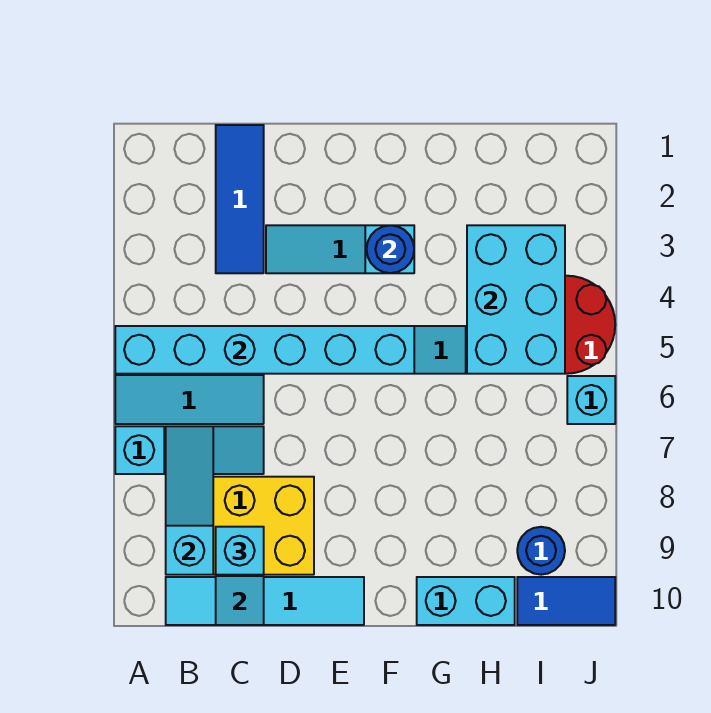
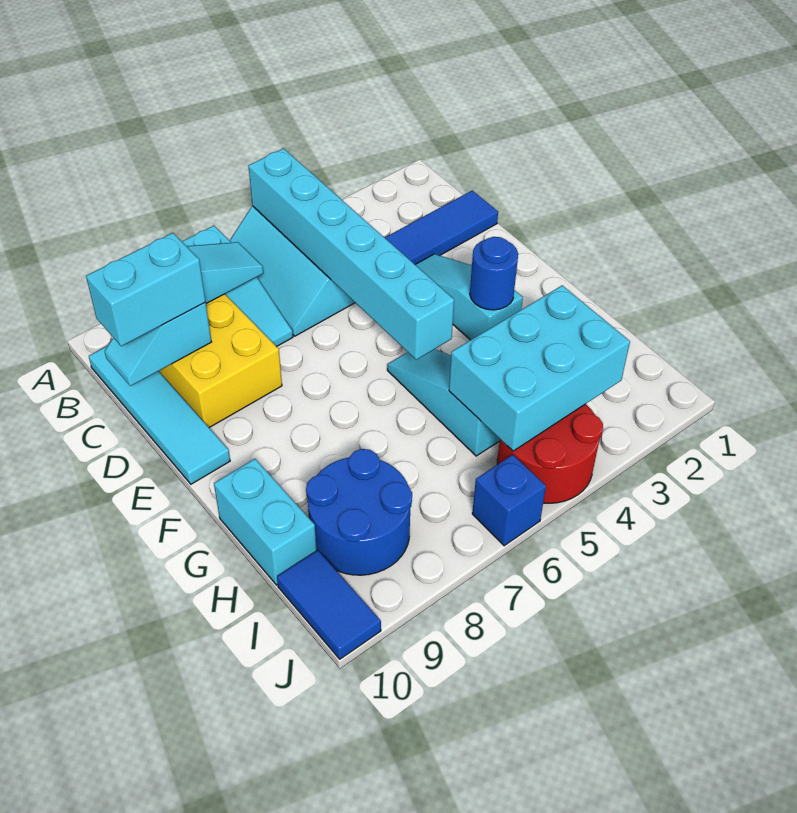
cyan 1x1 brick [216,527,264,575] -> cyan 1x2 brick [86,233,206,346]
blue 1x1 round brick [517,527,565,575] -> blue 2x2 round brick [306,449,412,575]
cyan 1x1 brick [567,376,615,424] -> blue 1x1 brick [472,455,546,546]

